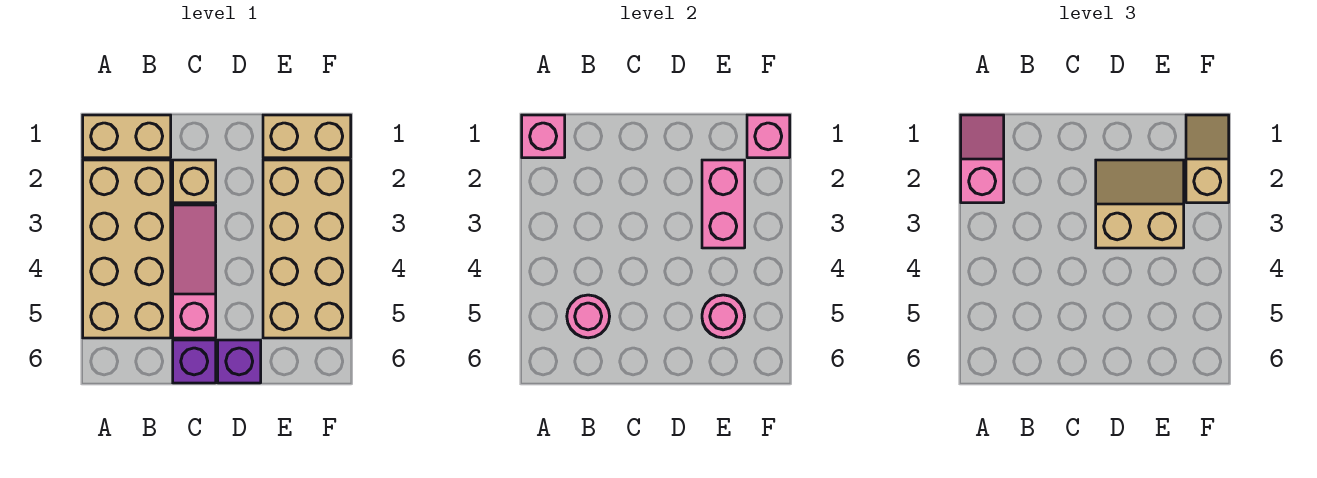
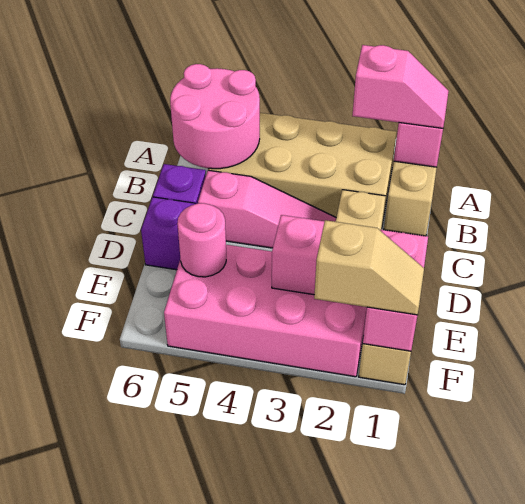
pink 1x1 round brick [567,295,610,338] -> pink 2x2 round brick [170,64,260,169]
tan 2x2 slope [1096,160,1184,248] -> none
tan 2x4 brick [263,160,351,338] -> pink 2x4 brick [164,245,367,377]
pink 1x1 brick [747,115,790,158] -> pink 1x2 brick [363,230,428,351]

